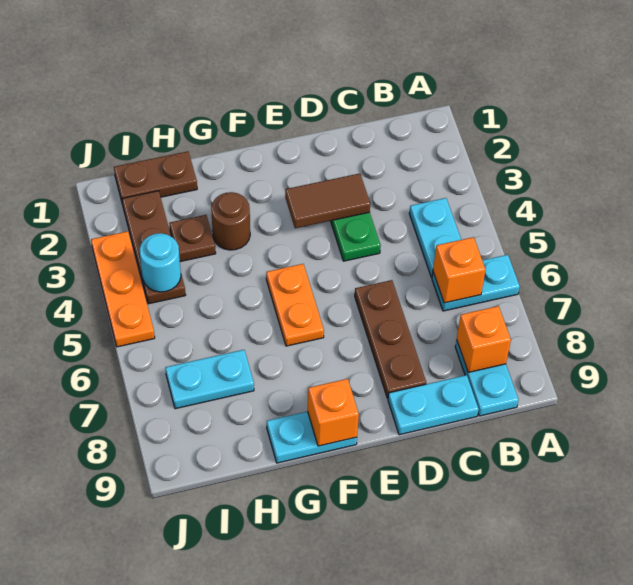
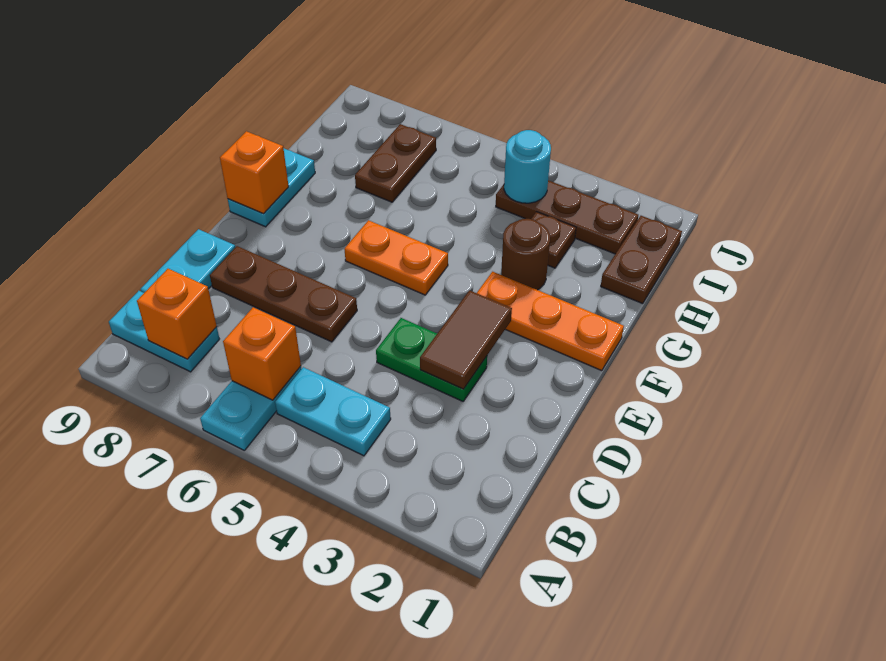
cyan 1x2 plate [165,350,254,409] -> brown 1x2 plate [355,124,436,202]
orange 1x3 plate [91,231,155,347] -> orange 1x3 plate moved to [477,272,624,371]

